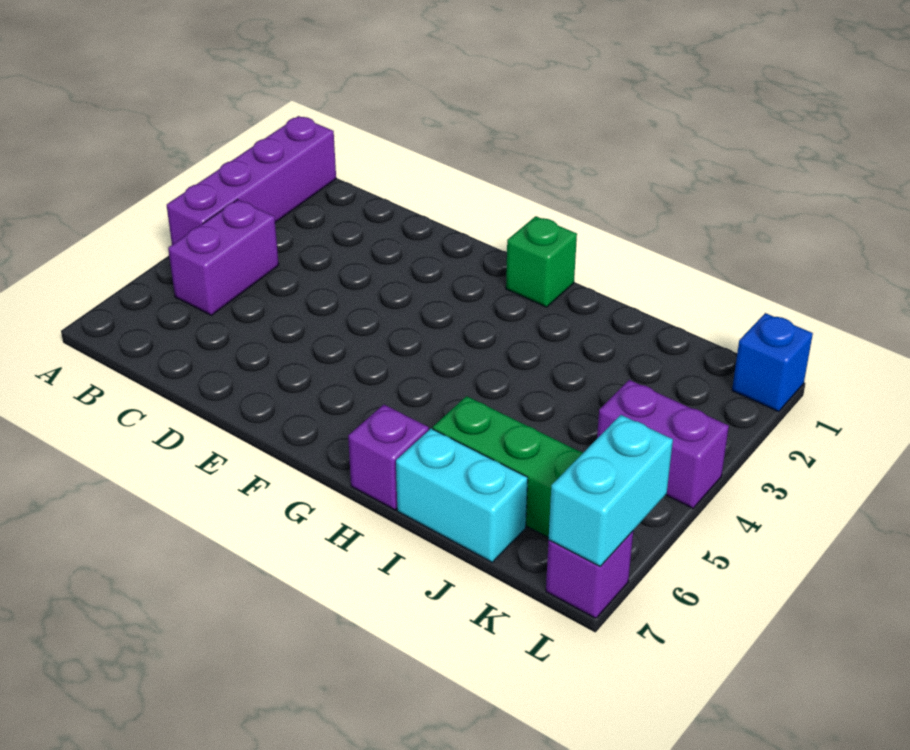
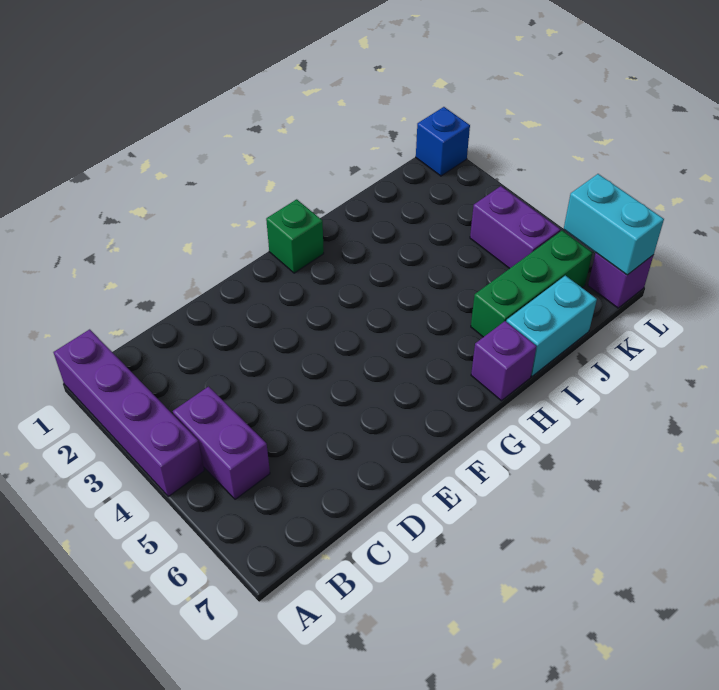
purple 1x2 brick [597,380,729,508] -> purple 1x2 brick turned to [470,186,560,269]

